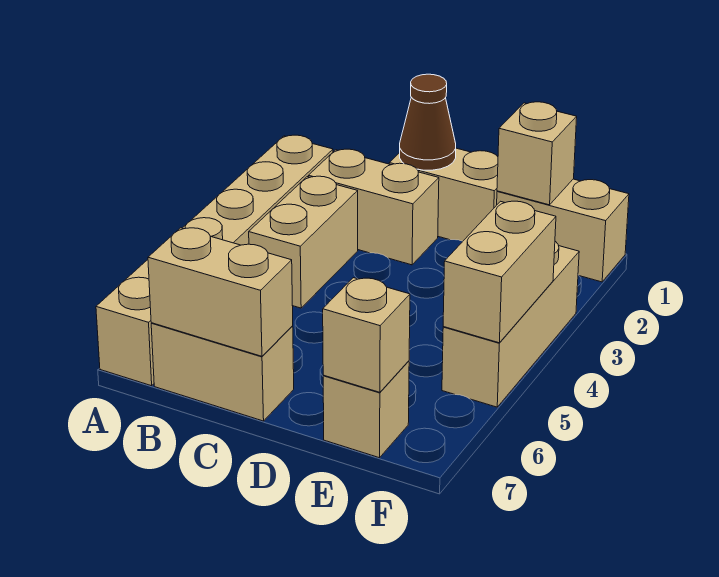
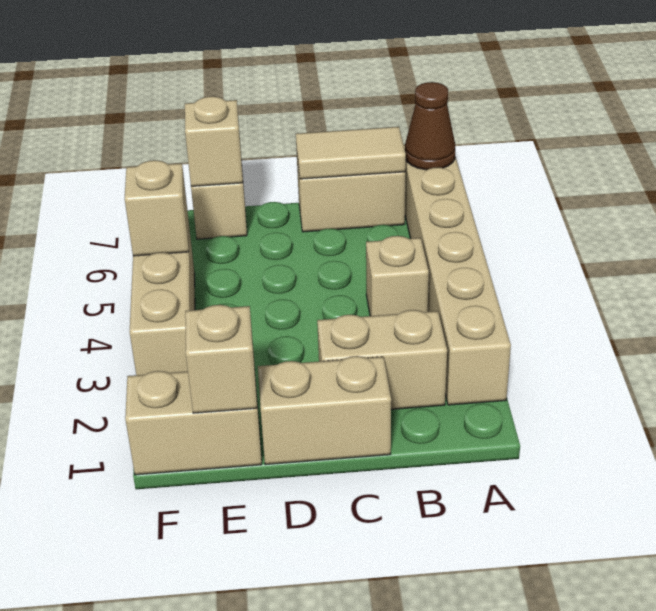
tan 1x2 brick [249,176,358,308] -> tan 1x1 brick [366,236,429,316]
tan 1x2 brick [148,228,293,356] -> tan 1x2 tile [296,127,406,179]
brown 1x1 cone [400,74,456,170] -> brown 1x1 cone moved to [405,82,455,170]
tan 1x2 brick [443,201,556,343] -> tan 1x1 brick [125,160,189,256]

